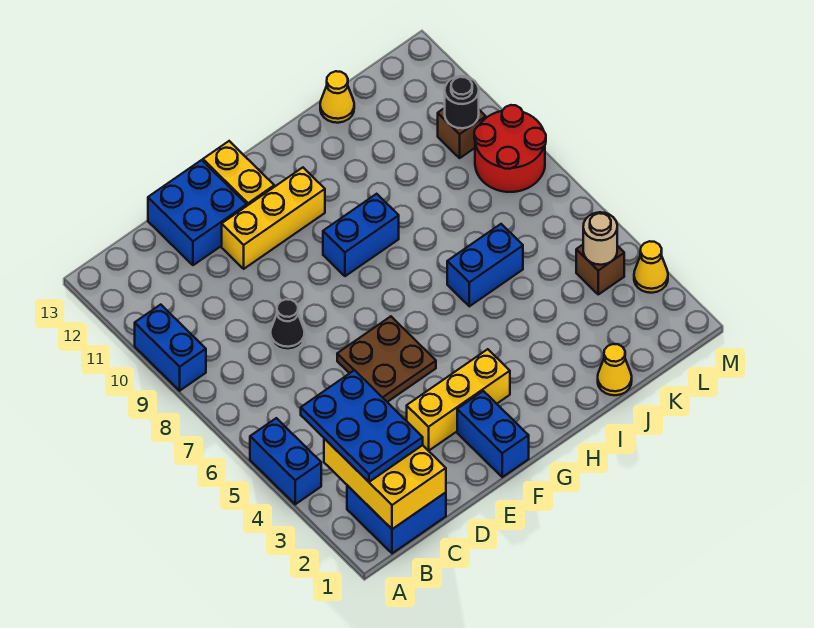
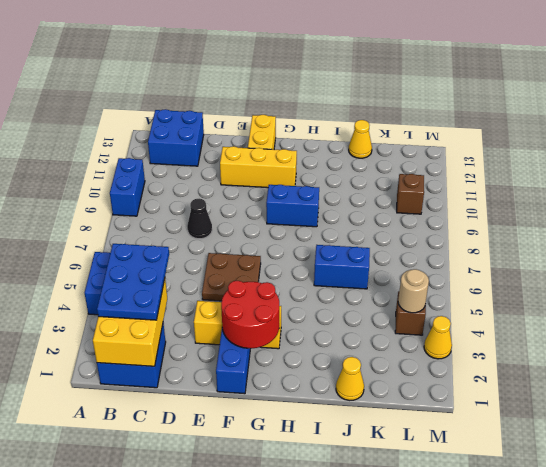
blue 2x2 brick [148,160,247,265] -> blue 2x2 brick moved to [148,109,204,166]
red 2x2 round brick [474,105,546,192] -> red 2x2 round brick moved to [221,281,279,348]
black 1x1 round brick [445,76,479,128] -> none

